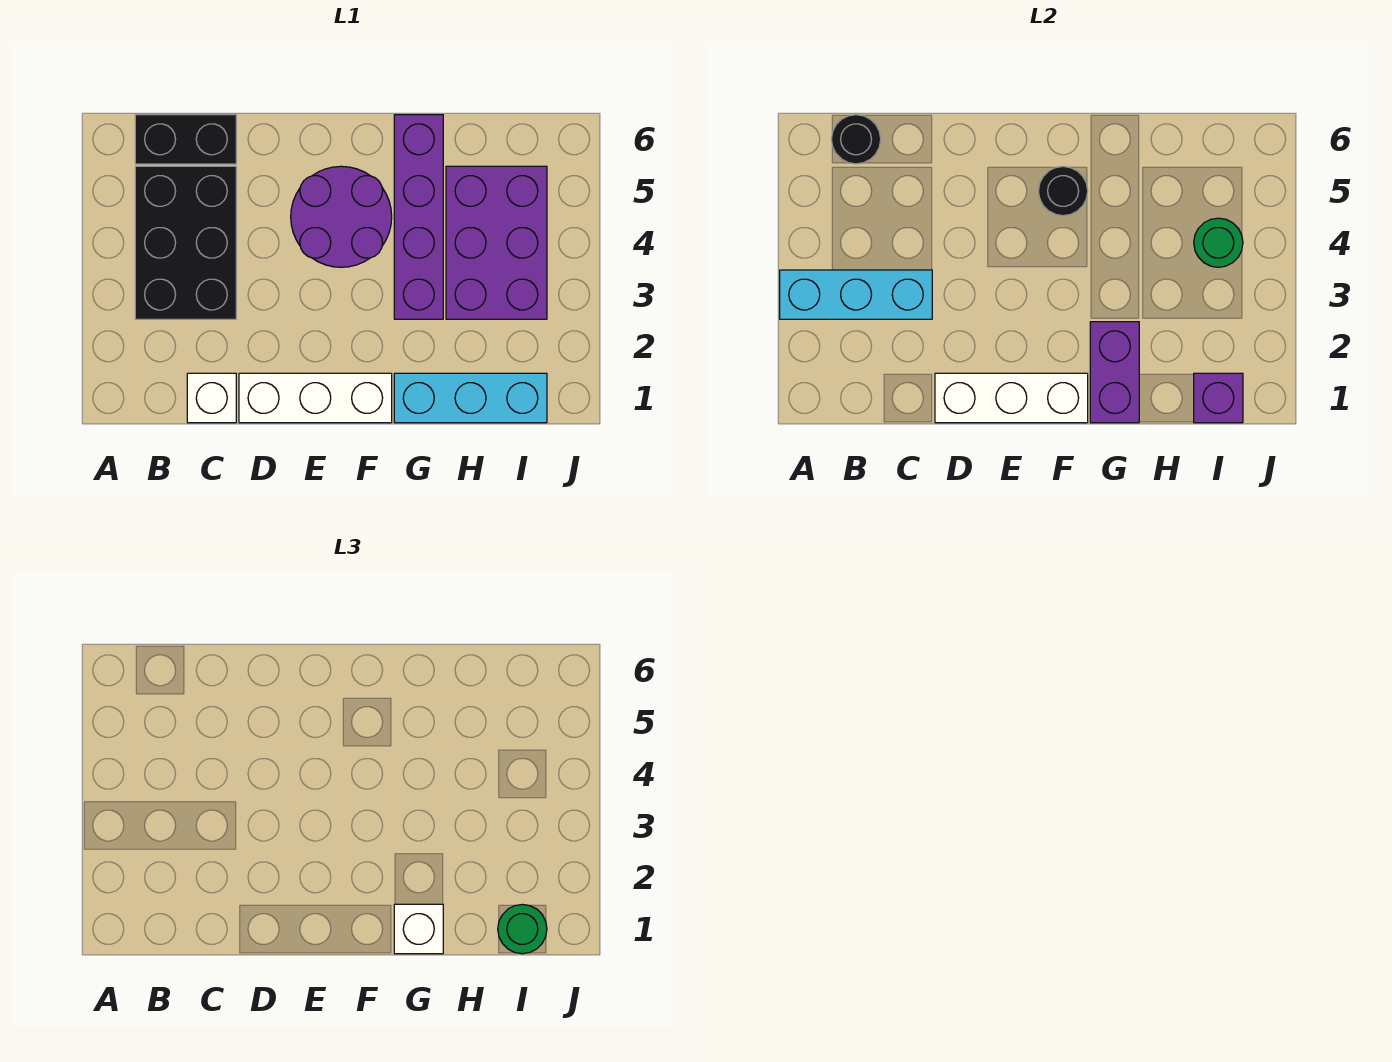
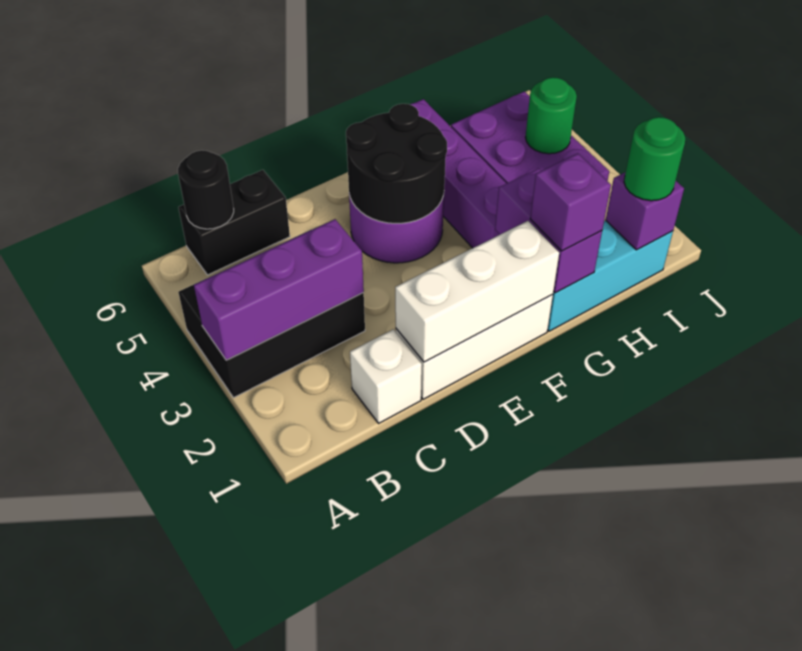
cyan 1x3 brick [780,270,932,319] -> purple 1x3 brick [194,219,364,360]
black 2x3 brick [135,166,236,319] -> black 2x3 brick turned to [178,230,365,398]
black 1x1 round brick [1039,166,1088,216] -> black 2x2 round brick [346,104,447,223]
white 1x1 brick [394,904,443,954] -> purple 1x1 brick [530,153,611,251]

